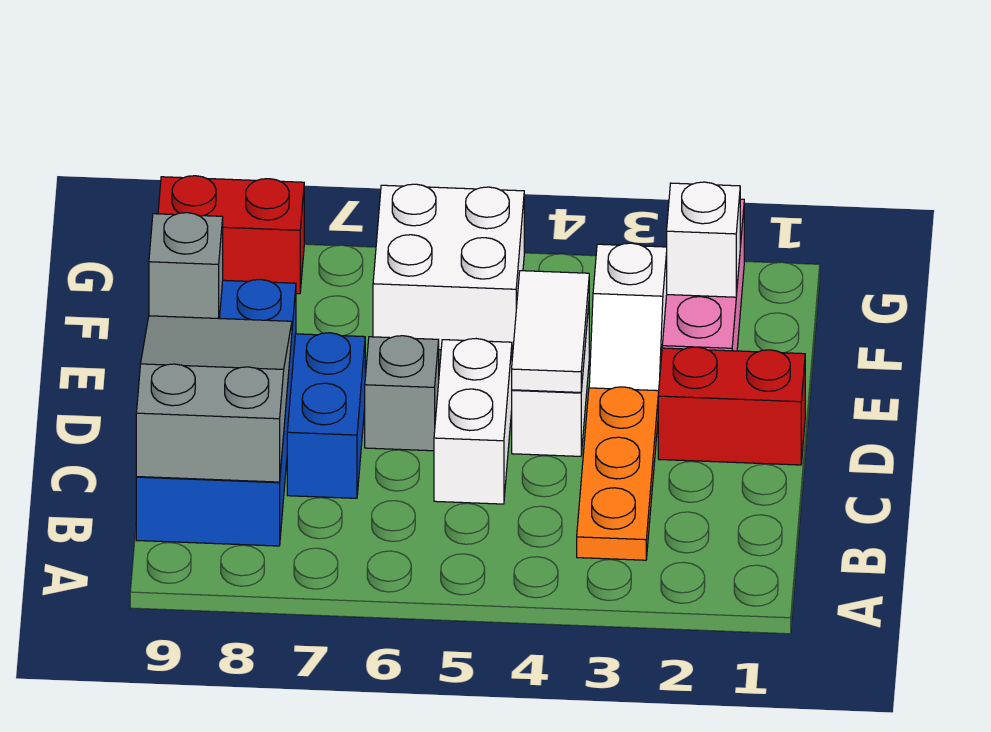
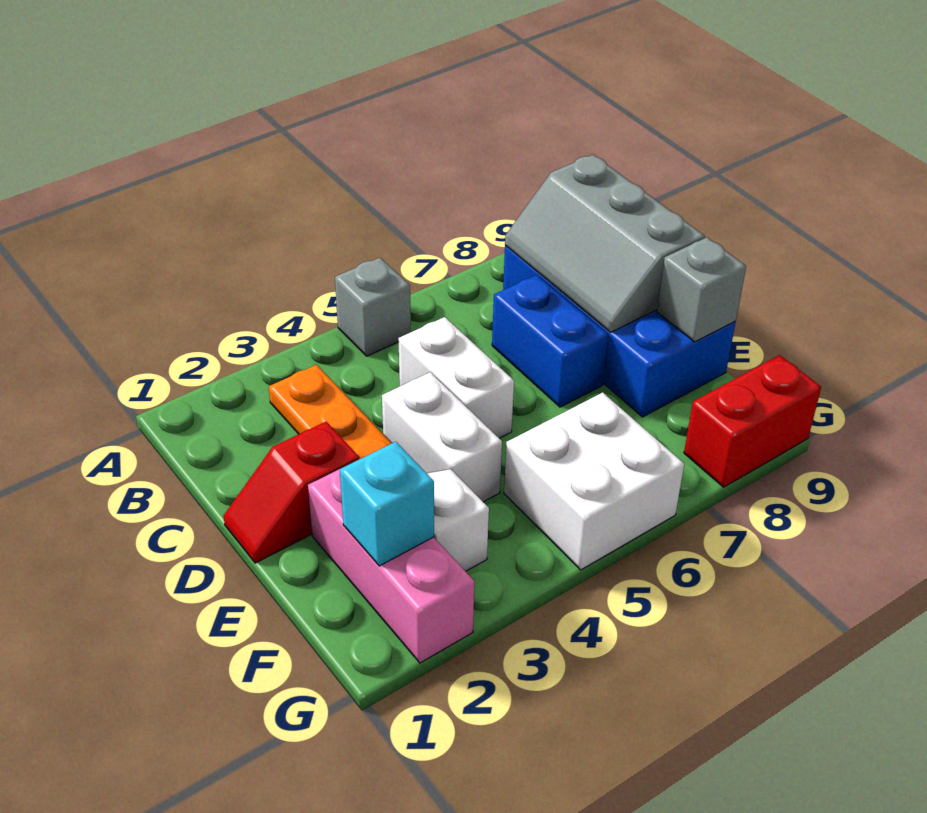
grey 2x3 slope [136,316,292,482] -> grey 2x3 slope turned to [505,155,705,332]
red 1x2 brick [658,347,805,465] -> red 1x2 slope [223,422,359,563]
white 1x2 tile [512,271,589,392] -> none
grey 1x1 brick [365,336,439,451] -> grey 1x1 brick moved to [335,258,411,356]
white 1x1 brick [667,182,740,297] -> cyan 1x1 brick [340,442,434,566]

